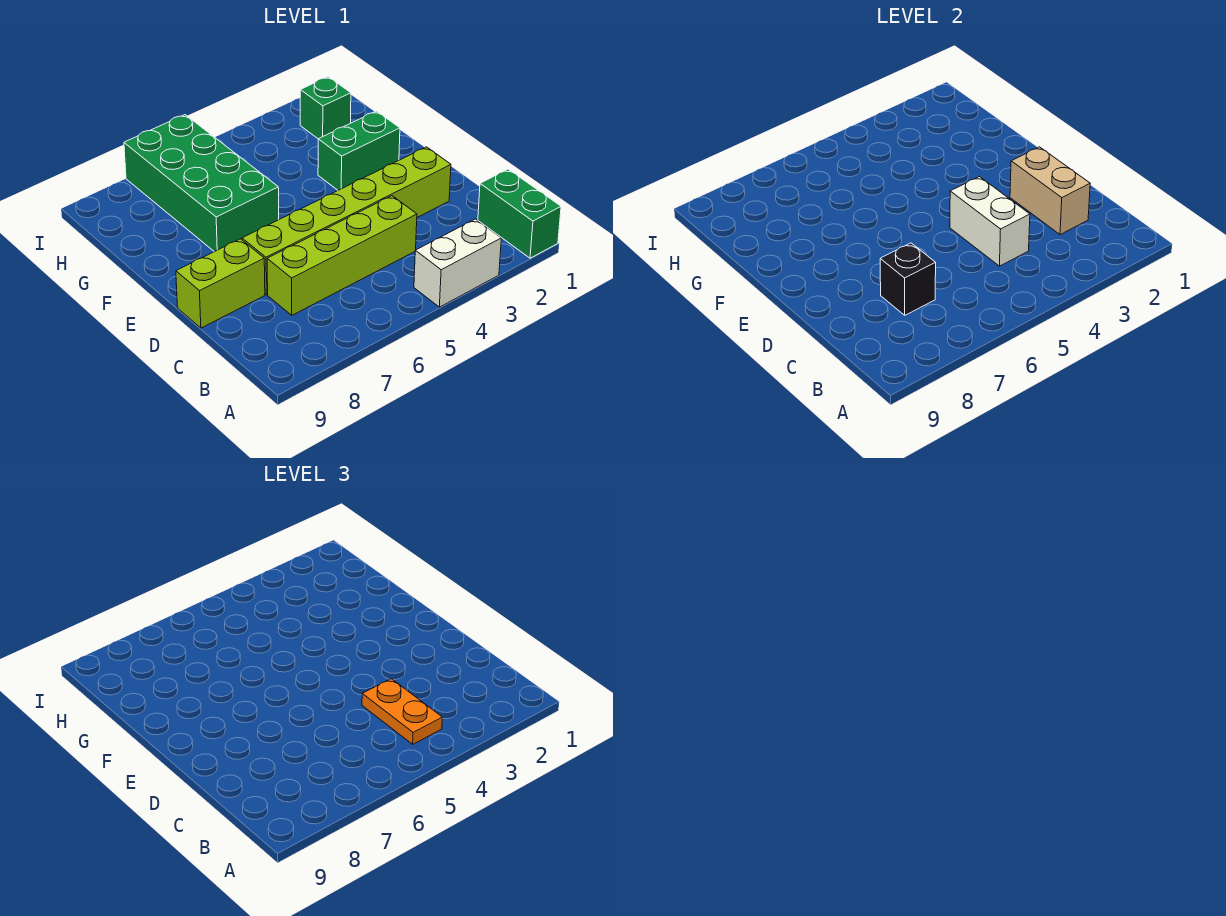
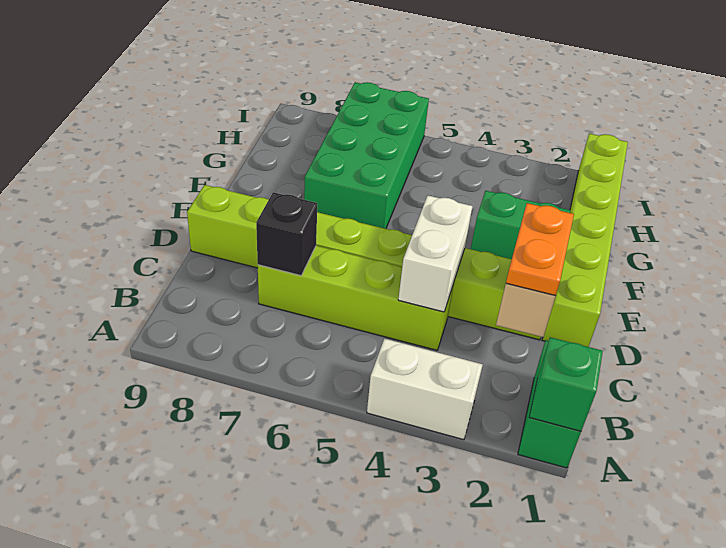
orange 1x2 plate [362,679,442,744] -> orange 1x2 plate moved to [506,203,574,296]
none -> lime 1x6 brick [542,134,628,347]
green 1x1 brick [300,77,351,139] -> green 1x1 brick moved to [529,337,603,431]

